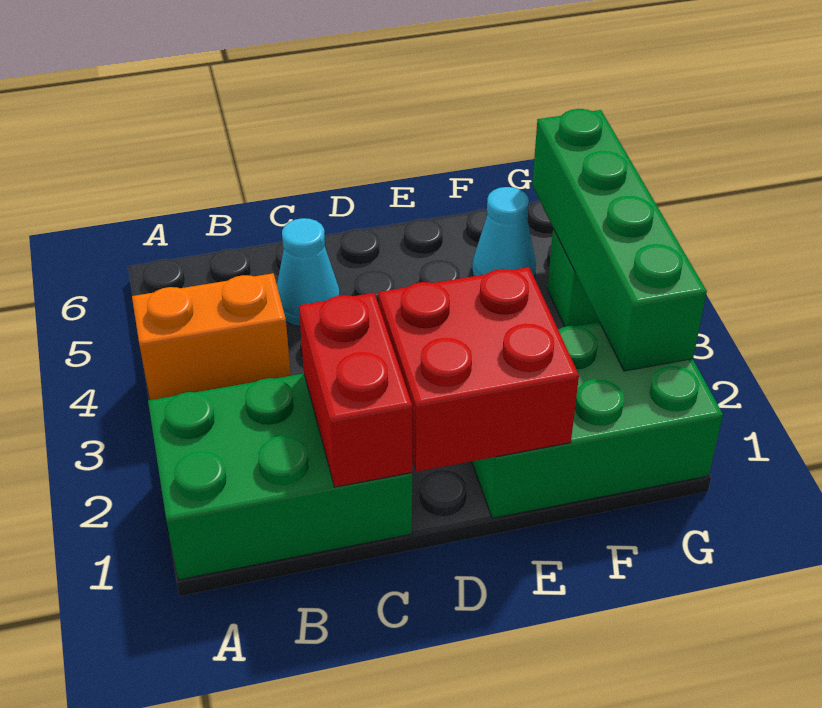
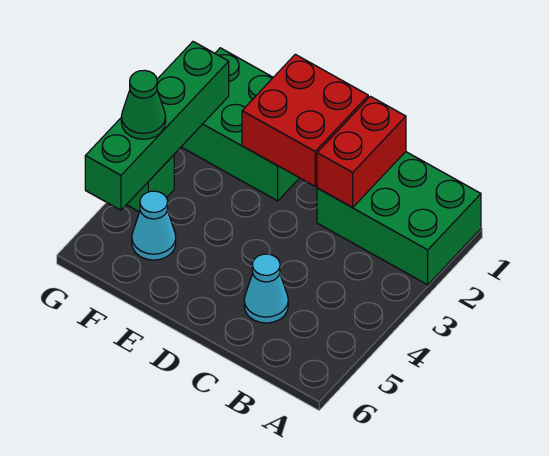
orange 1x2 brick [132,273,291,400] -> none
none -> green 1x1 cone [121,70,166,139]

